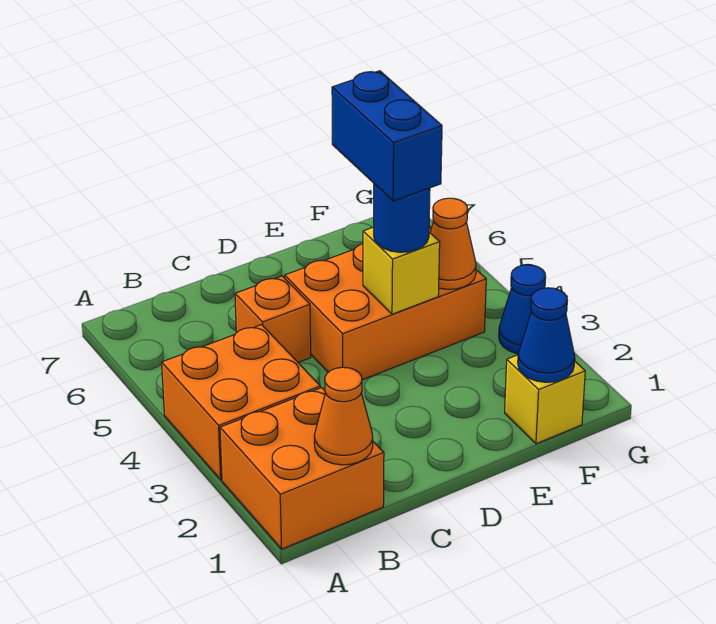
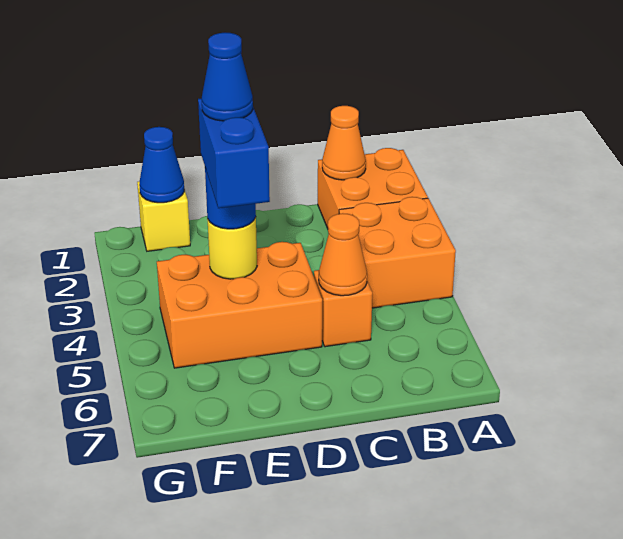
yellow 1x1 brick [363,227,440,314] -> yellow 1x1 round brick [207,217,257,279]
orange 1x1 cone [430,198,476,289] -> orange 1x1 cone moved to [319,213,367,296]
blue 1x1 cone [499,265,546,354] -> blue 1x1 cone moved to [202,33,253,121]

